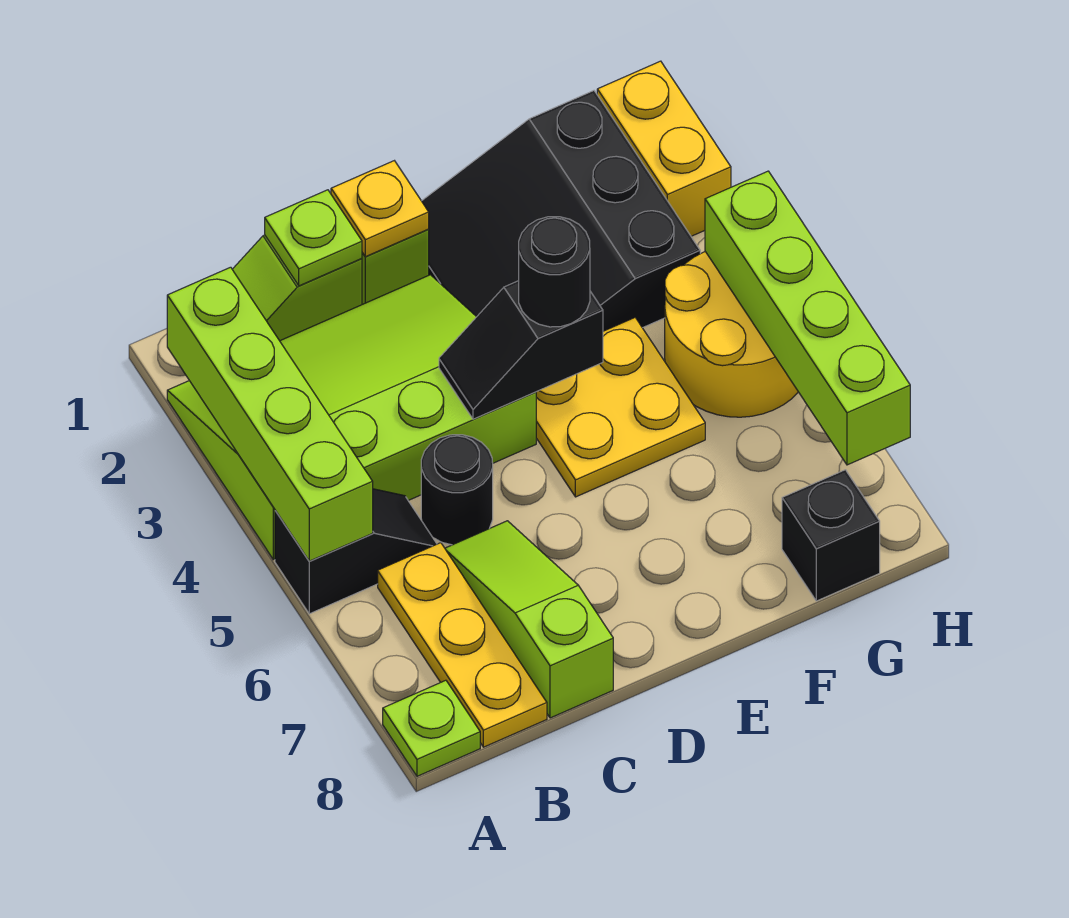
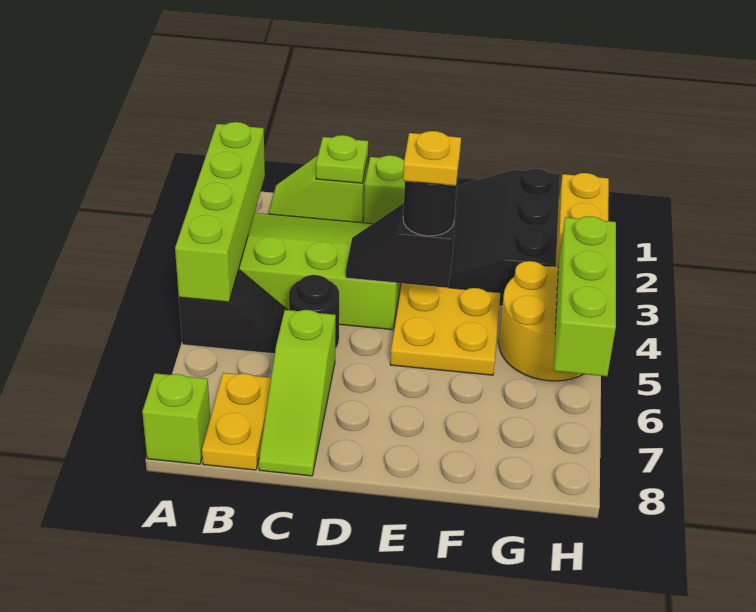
lime 1x1 plate [383,680,480,776] -> lime 1x1 brick [142,373,210,464]
yellow 1x3 plate [378,543,547,747] -> yellow 1x2 plate [202,373,271,470]
lime 1x3 slope [445,521,613,718] -> lime 1x3 slope turned to [259,310,336,476]
yellow 1x1 plate [331,161,429,257] -> yellow 1x1 plate moved to [403,131,461,186]
black 1x1 brick [782,470,880,601] -> none
lime 1x4 brick [705,171,910,465] -> lime 1x3 brick [554,216,616,376]

